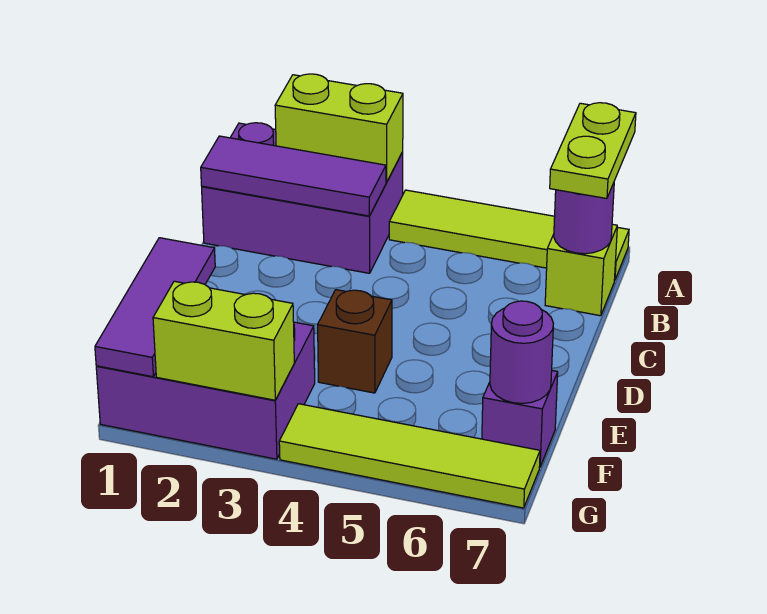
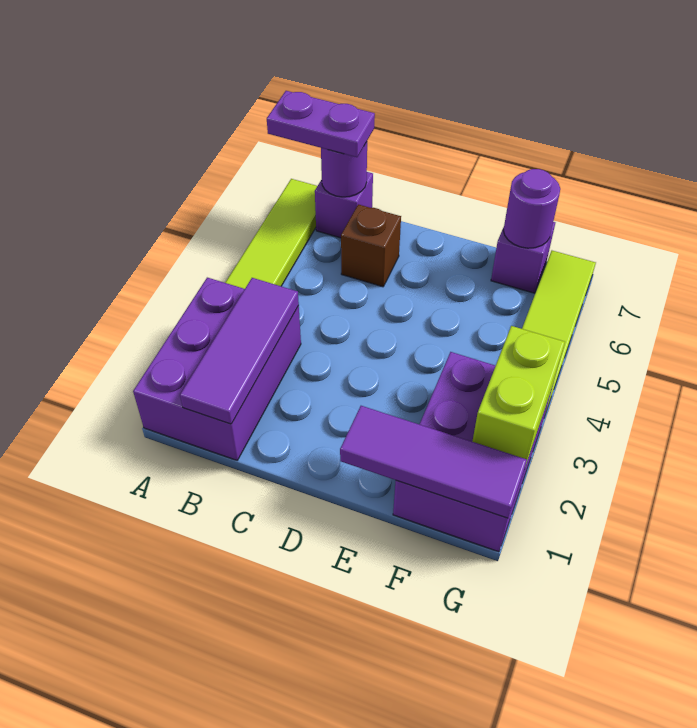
lime 1x2 brick [275,74,403,182] -> none
lime 1x2 plate [550,103,636,199] -> purple 1x2 plate [267,91,375,157]
lime 1x1 brick [545,224,617,316] -> purple 1x1 brick [315,172,373,238]
brown 1x1 brick [318,290,392,393] -> brown 1x1 brick moved to [341,204,401,287]

